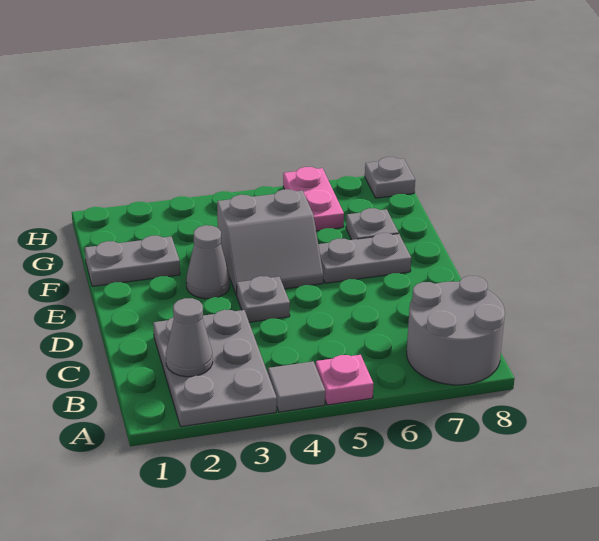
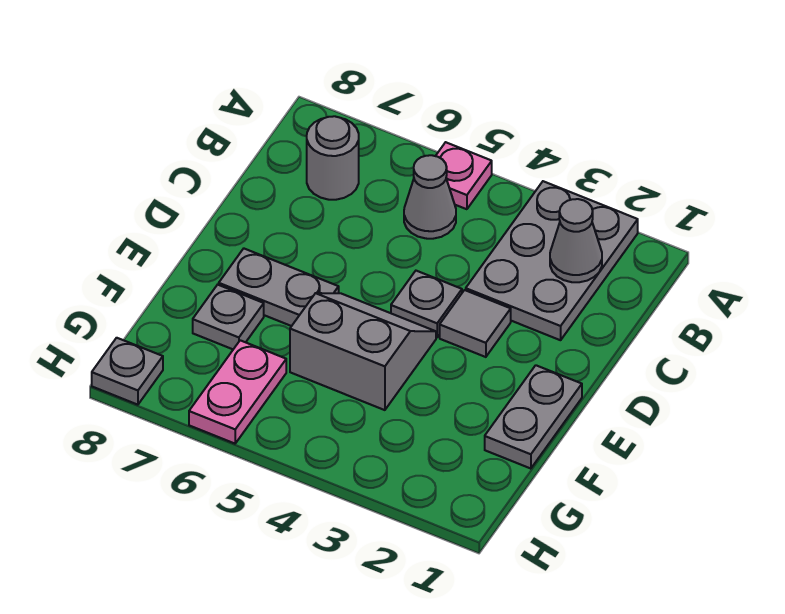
grey 1x1 tile [268,361,325,412] -> grey 1x1 tile moved to [440,290,511,357]
grey 2x2 round brick [407,276,505,385] -> grey 1x1 round brick [307,116,359,200]
grey 1x1 cone [186,225,230,299] -> grey 1x1 cone moved to [404,155,456,239]
grey 1x2 plate [85,236,180,286] -> grey 1x2 plate turned to [485,365,582,469]

